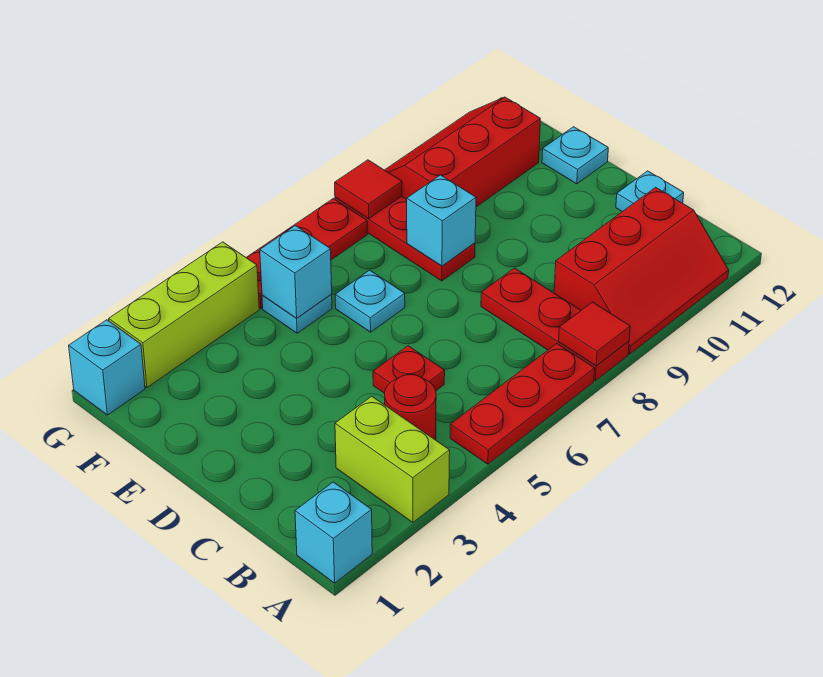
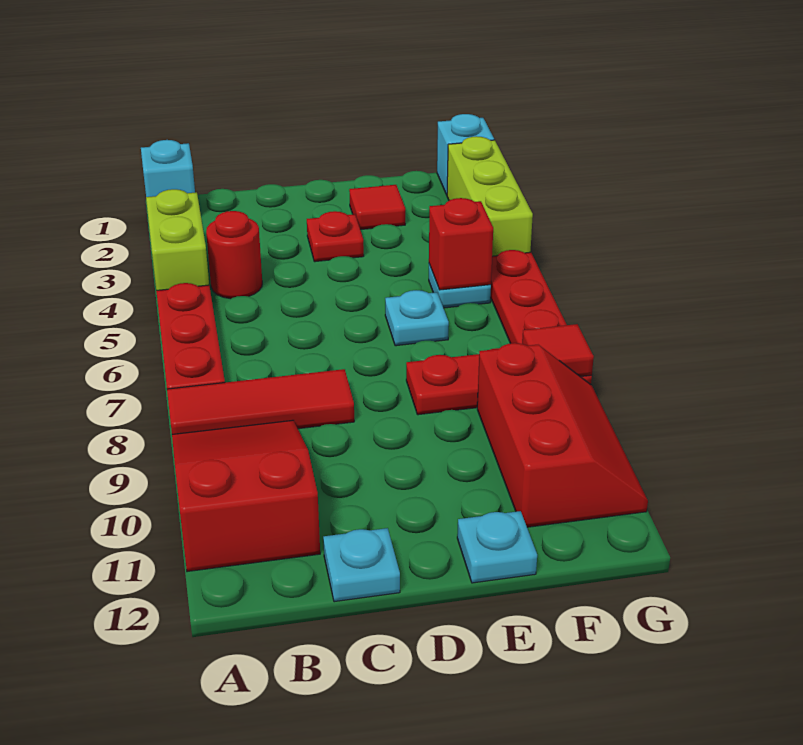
lime 1x2 brick [335,396,450,523] -> lime 1x2 brick turned to [146,189,209,290]
red 1x3 plate [481,268,629,381] -> red 1x3 tile [167,369,354,434]
red 1x1 tile [559,302,630,366] -> red 1x1 tile moved to [349,185,405,230]
red 2x3 slope [554,187,729,354] -> red 2x3 slope turned to [172,420,320,572]
red 1x1 plate [373,346,445,393] -> red 1x1 plate moved to [307,211,364,262]
cyan 1x1 brick [407,175,476,266] -> none
cyan 1x1 brick [260,226,332,318] -> red 1x1 brick [429,198,493,290]

